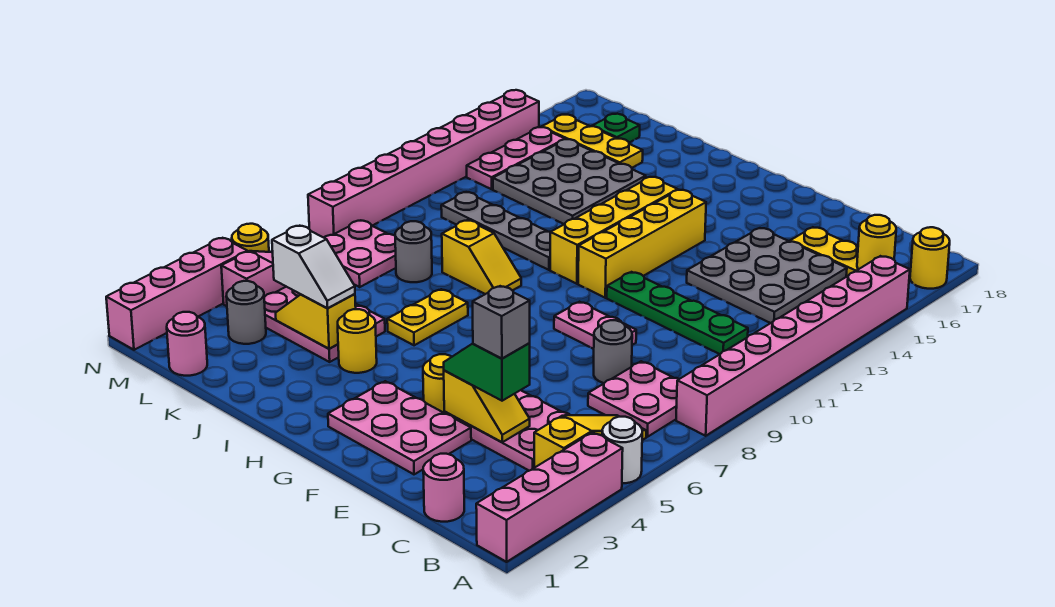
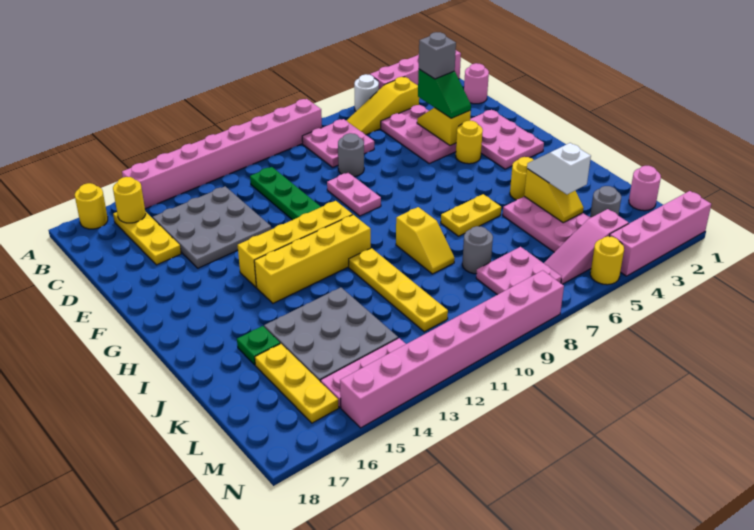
yellow 1x2 slope [442,220,521,294] -> yellow 1x2 slope turned to [396,207,455,274]
grey 1x4 plate [441,192,550,270] -> yellow 1x4 plate [349,248,448,332]
green 1x1 plate [592,114,640,143] -> green 1x1 plate moved to [237,326,280,365]

